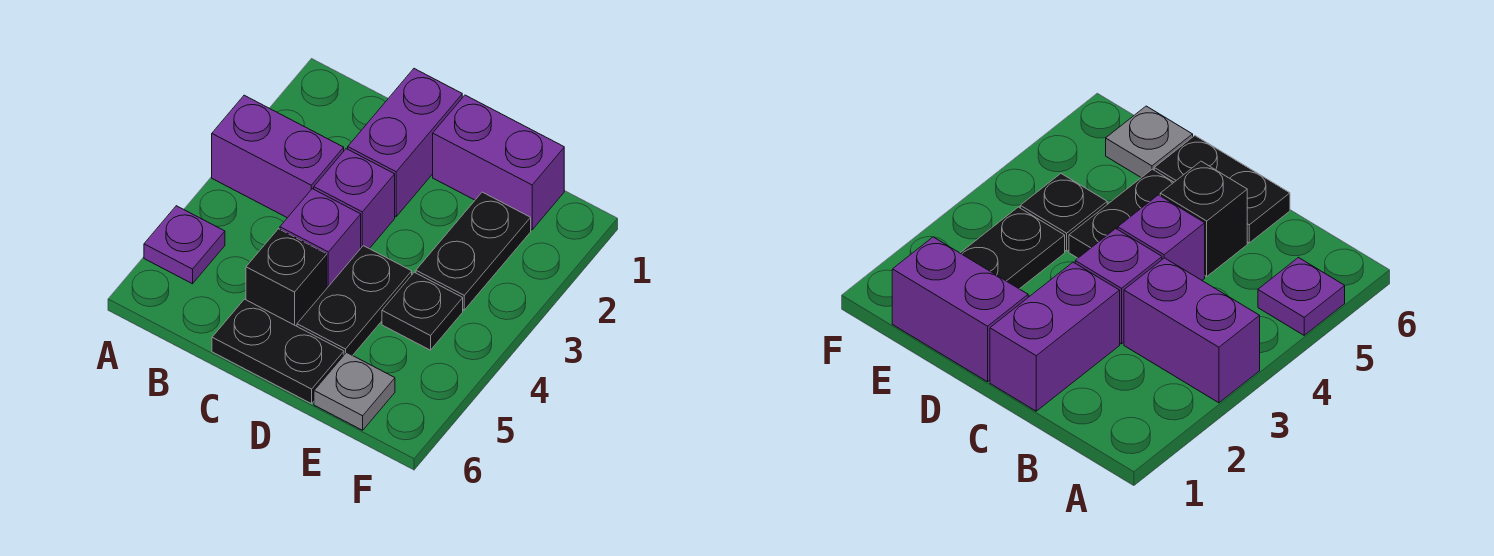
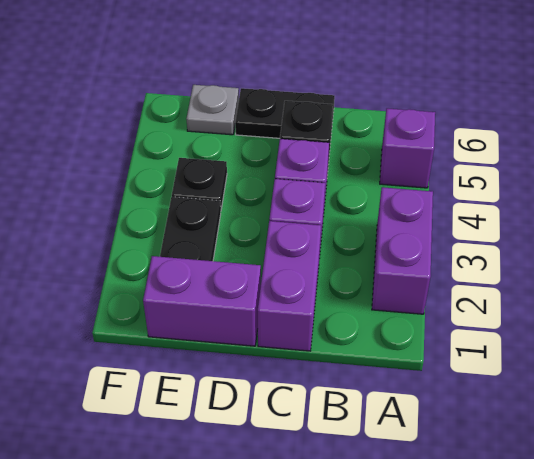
purple 1x2 brick [212,95,344,218] -> purple 1x2 brick turned to [372,187,433,314]
purple 1x1 plate [144,206,225,284] -> purple 1x1 brick [380,108,435,188]
black 1x2 plate [297,246,412,356] -> none

